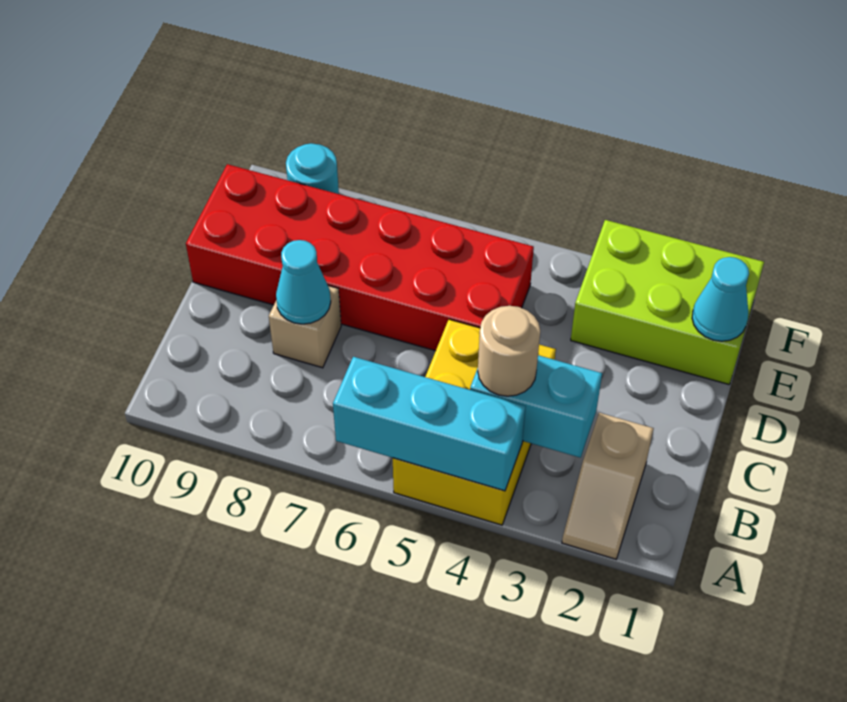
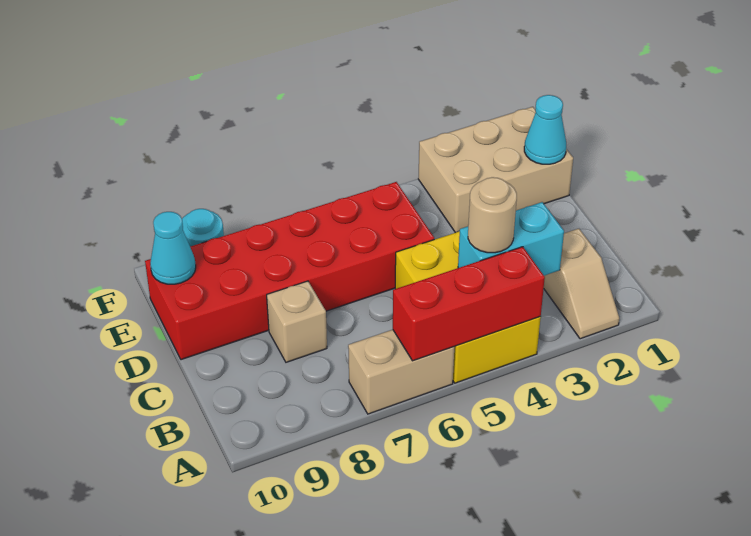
cyan 1x3 brick [333,357,526,491] -> red 1x3 brick [393,247,545,361]
none -> tan 1x2 brick [348,329,454,414]
cyan 1x1 cone [276,240,331,324] -> cyan 1x1 cone moved to [150,212,196,284]
lime 2x3 brick [571,220,764,384] -> tan 2x3 brick [418,107,573,233]

